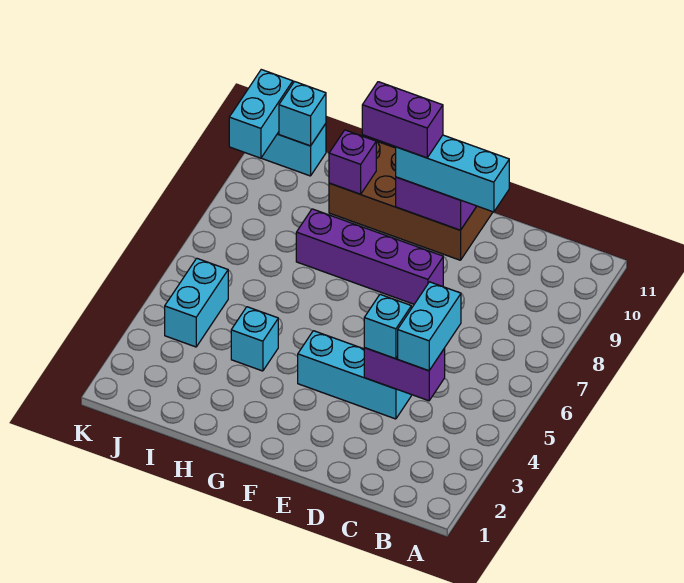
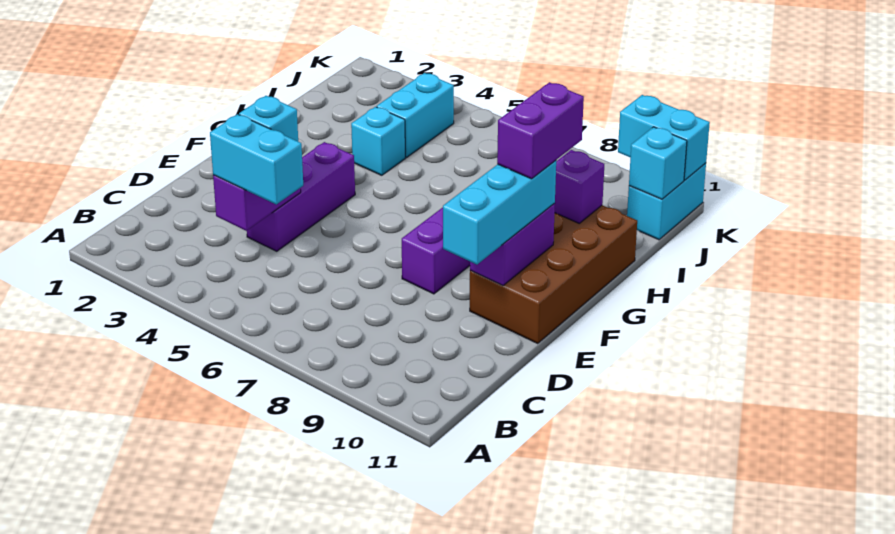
cyan 1x3 brick [298,331,411,419] -> purple 1x3 brick [247,142,355,251]
cyan 1x2 brick [165,258,228,347] -> cyan 1x2 brick turned to [377,73,454,157]

